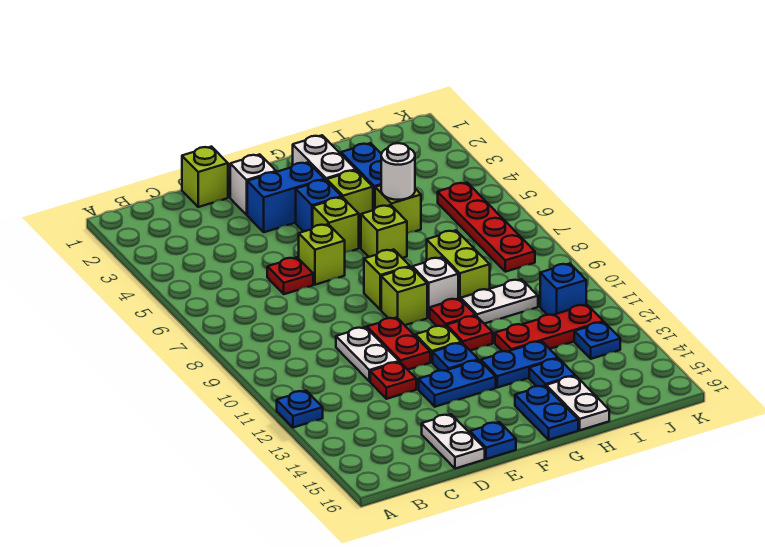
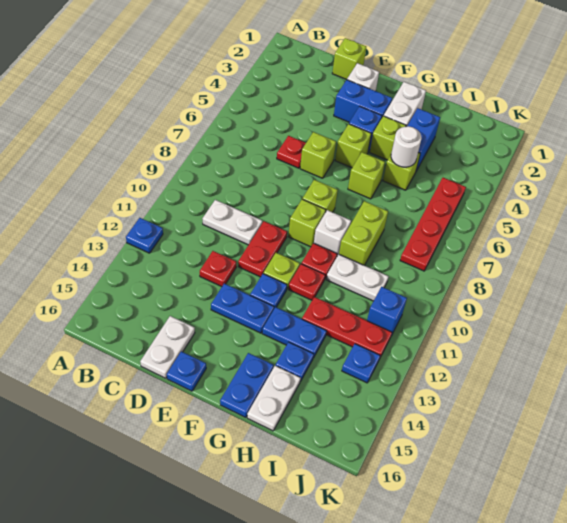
white 1x2 plate [336,327,399,381] -> white 1x2 plate turned to [202,200,262,245]

